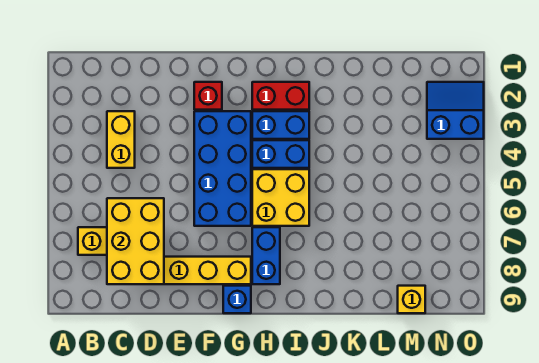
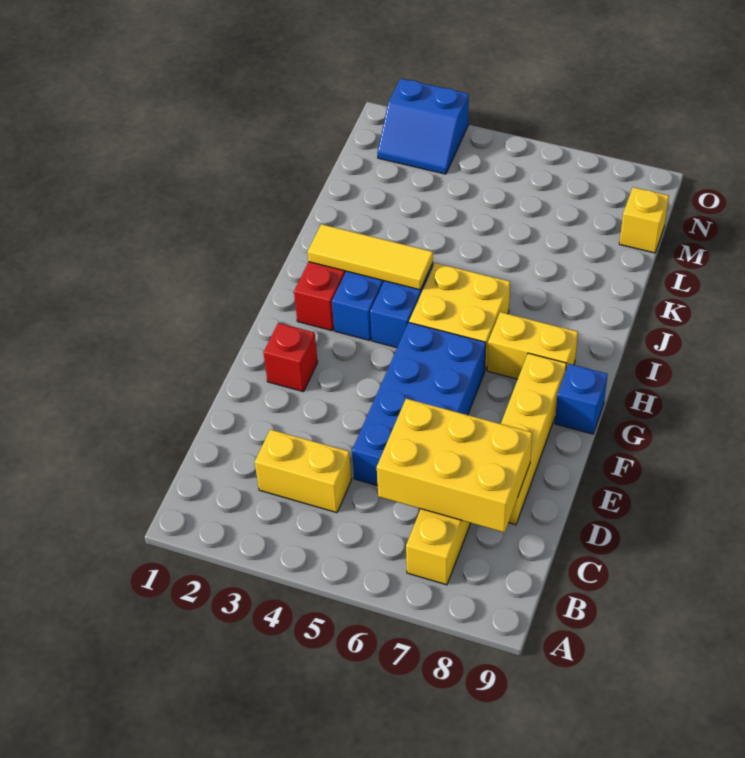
blue 2x4 brick [194,111,251,226] -> blue 2x4 brick turned to [352,323,486,486]
blue 1x2 brick [252,227,280,284] -> yellow 1x2 brick [487,312,578,379]
none -> yellow 1x3 tile [307,224,433,290]
blue 2x2 slope [427,82,484,139] -> blue 2x2 slope turned to [377,79,469,174]

